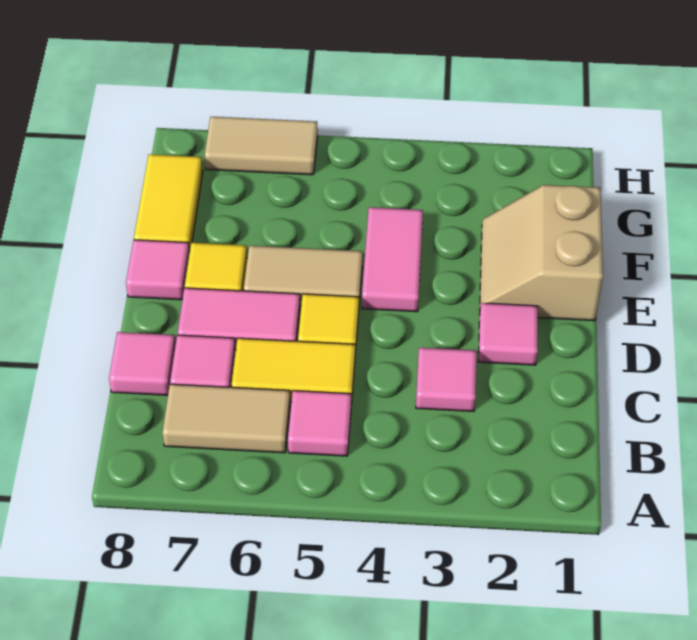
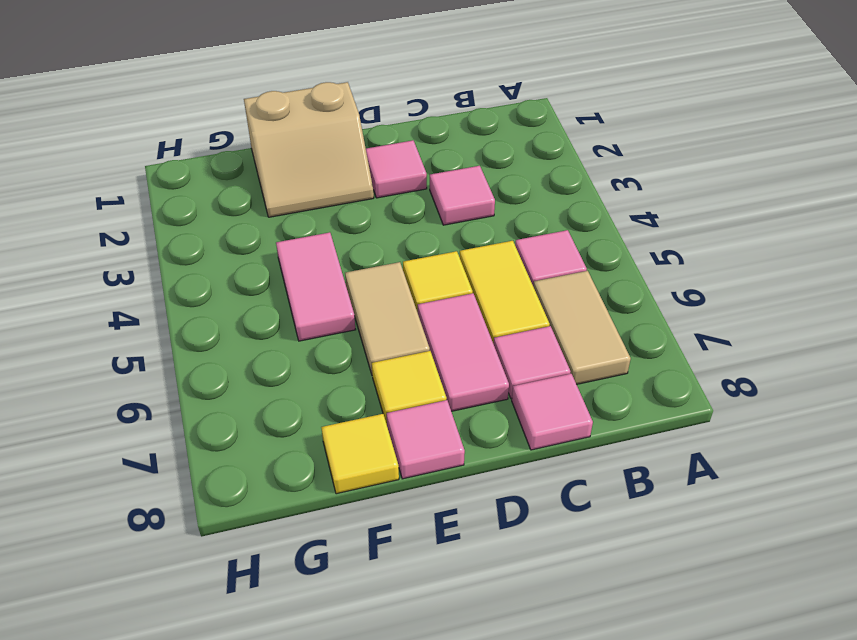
pink 1x2 tile [362,207,423,312] -> pink 1x2 tile turned to [276,232,356,341]
yellow 1x2 tile [134,154,203,252] -> yellow 1x1 tile [321,414,399,494]
tan 1x2 tile [205,117,318,175] -> none

